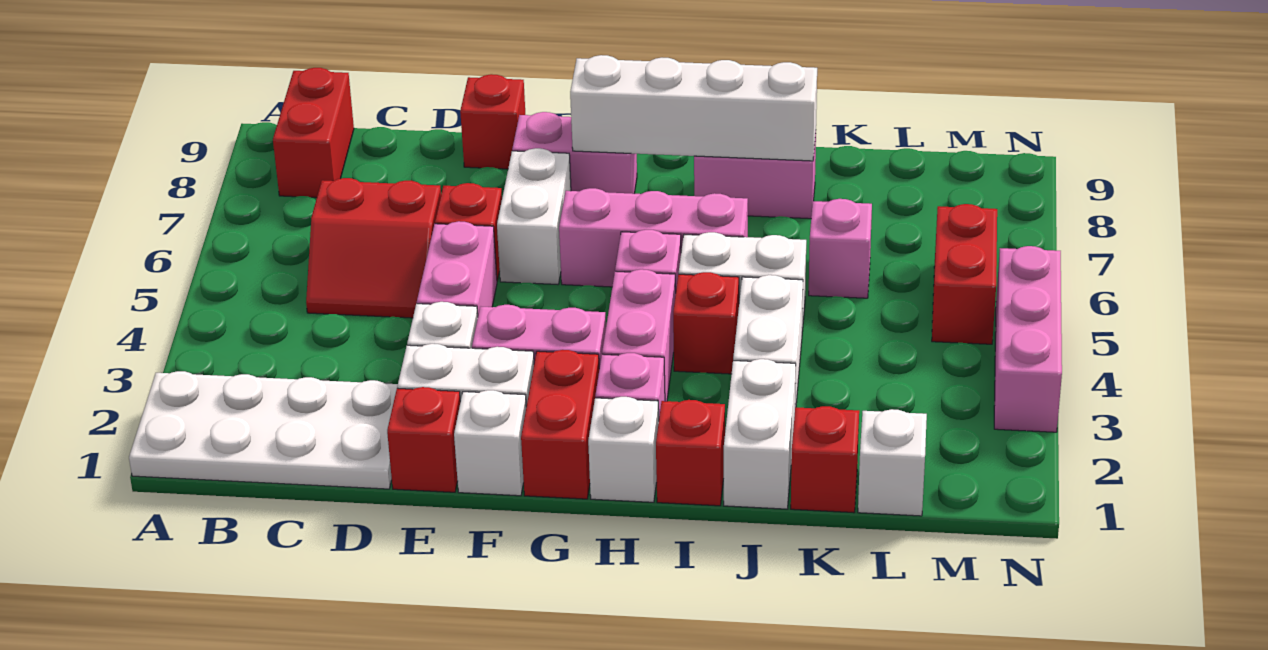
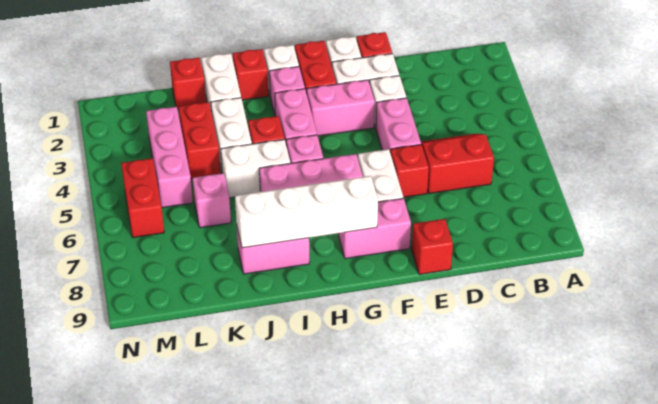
white 2x4 plate [129,371,398,489] -> none
red 1x2 brick [273,68,354,198] -> red 1x2 brick moved to [179,102,221,178]
white 1x1 brick [858,409,927,516] -> none
pink 1x3 brick [994,246,1062,432] -> pink 1x3 brick moved to [146,107,193,208]

